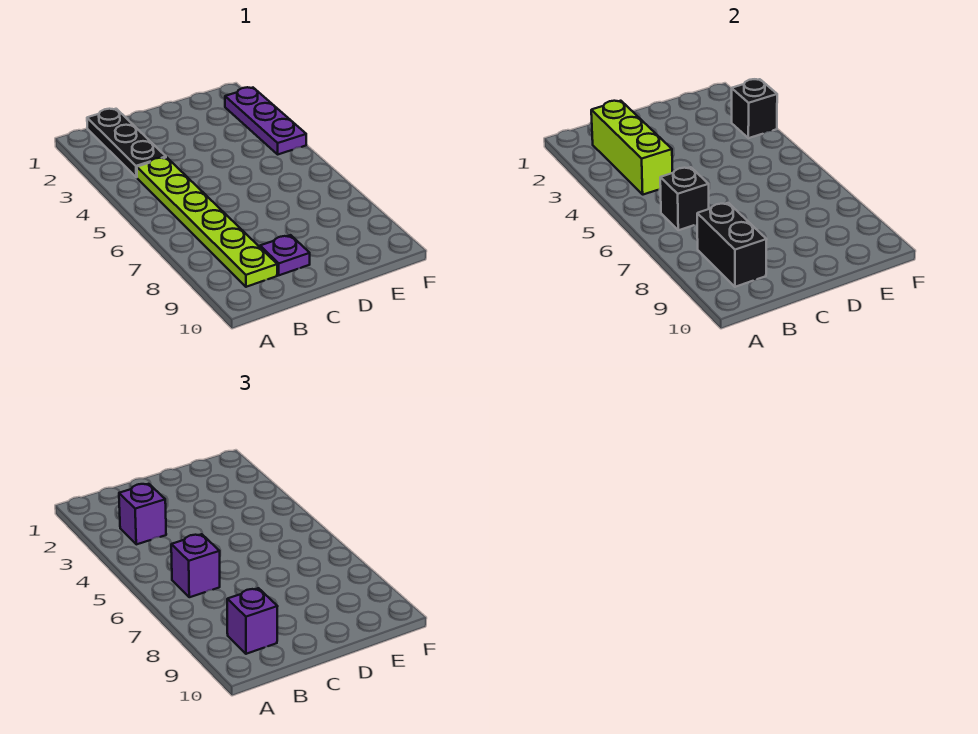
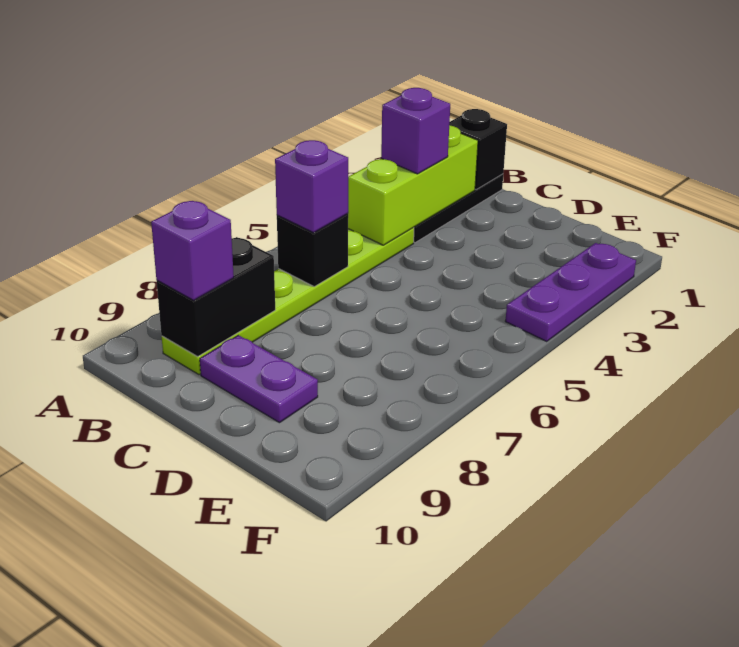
purple 1x1 plate [260,235,310,275] -> purple 1x2 plate [200,335,318,423]
black 1x1 brick [732,79,777,138] -> black 1x1 brick moved to [449,109,507,189]

